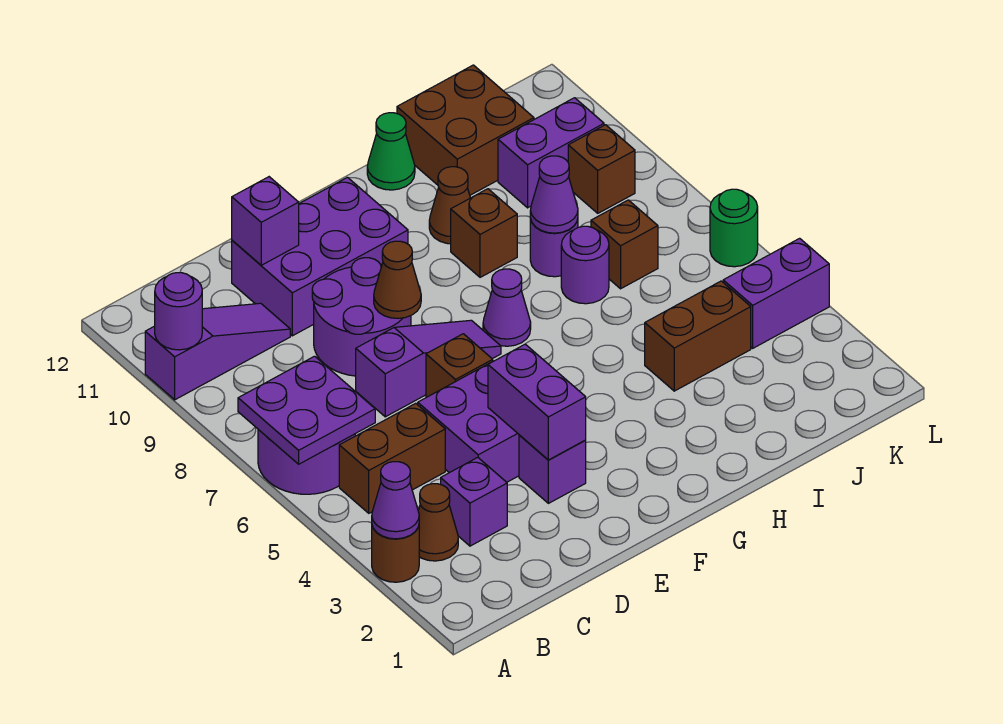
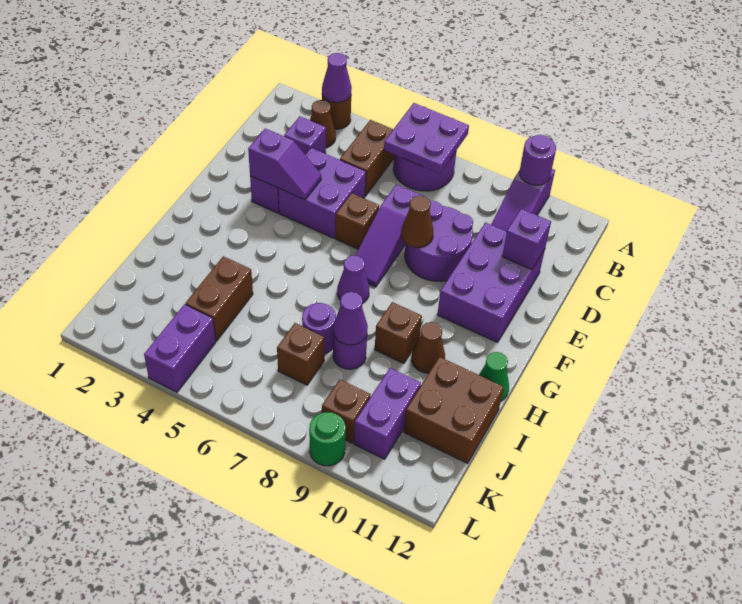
purple 1x2 brick [488,344,586,460] -> purple 1x2 slope [248,128,321,200]
green 1x1 round brick [710,189,758,267] -> green 1x1 round brick moved to [309,412,346,466]

